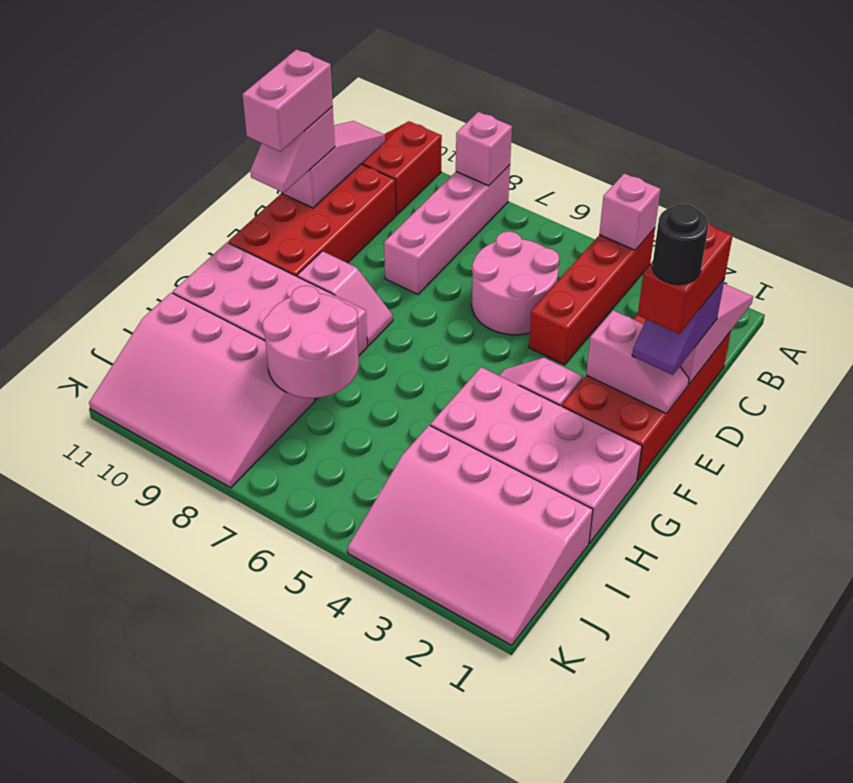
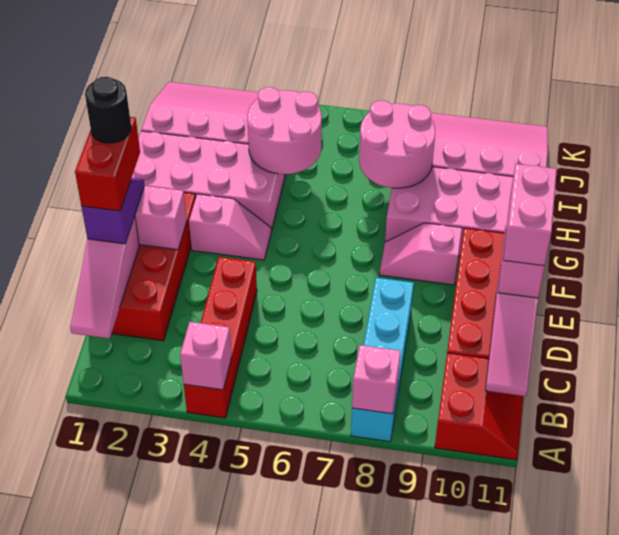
pink 1x4 brick [384,165,510,294] -> cyan 1x4 brick [351,278,414,442]
pink 2x2 round brick [472,231,559,335] -> pink 2x2 round brick moved to [247,87,322,174]

